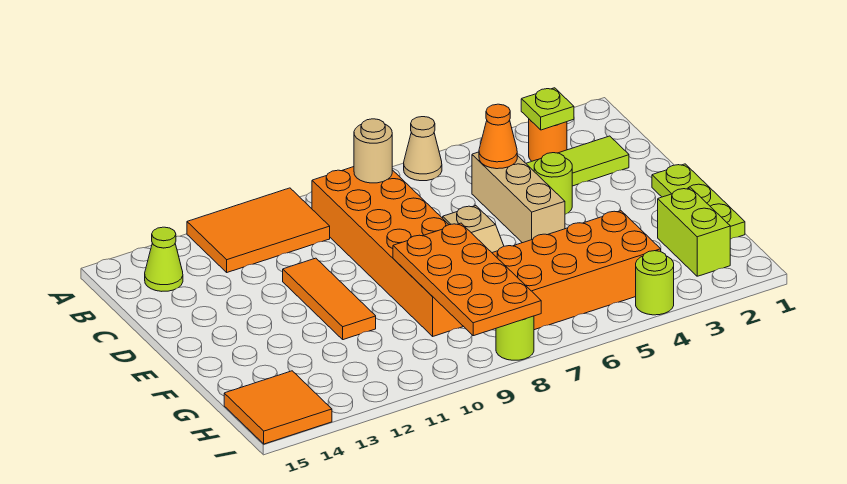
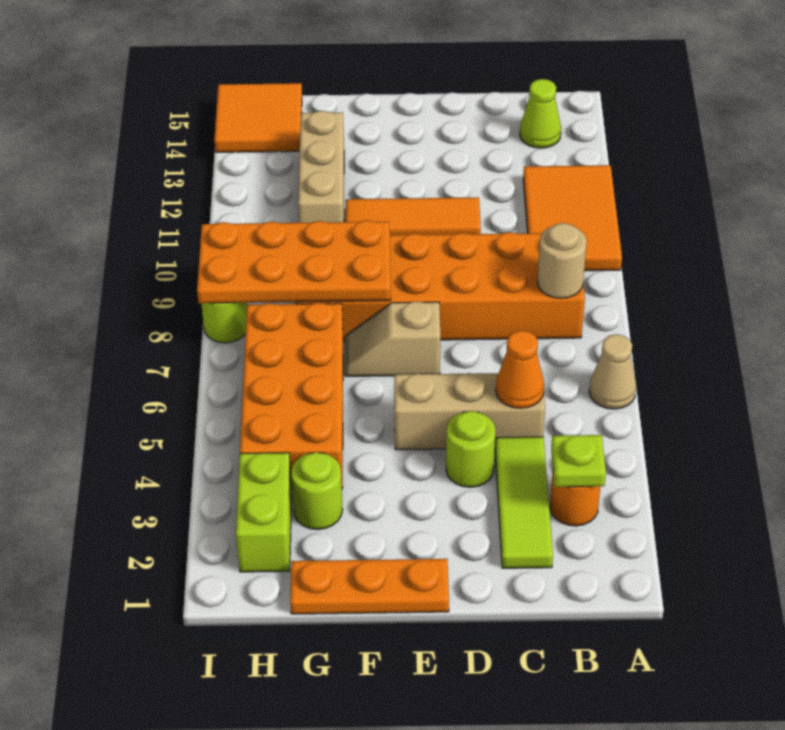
lime 1x3 plate [652,164,745,239] -> orange 1x3 plate [290,559,449,614]
lime 1x2 brick [658,188,730,276] -> lime 1x2 brick turned to [236,453,292,572]
none -> tan 1x3 brick [298,111,344,223]
lime 1x1 round brick [636,251,674,315] -> lime 1x1 round brick moved to [291,452,343,530]

